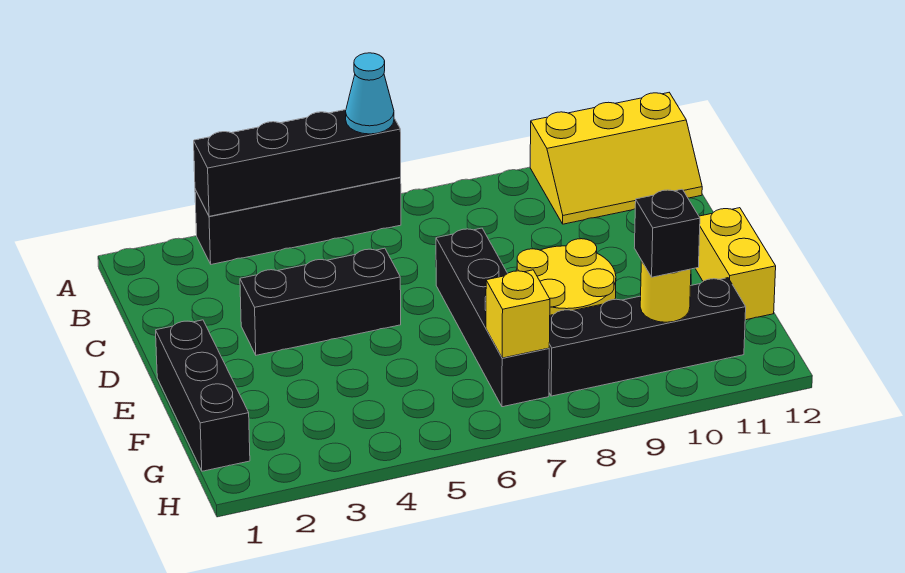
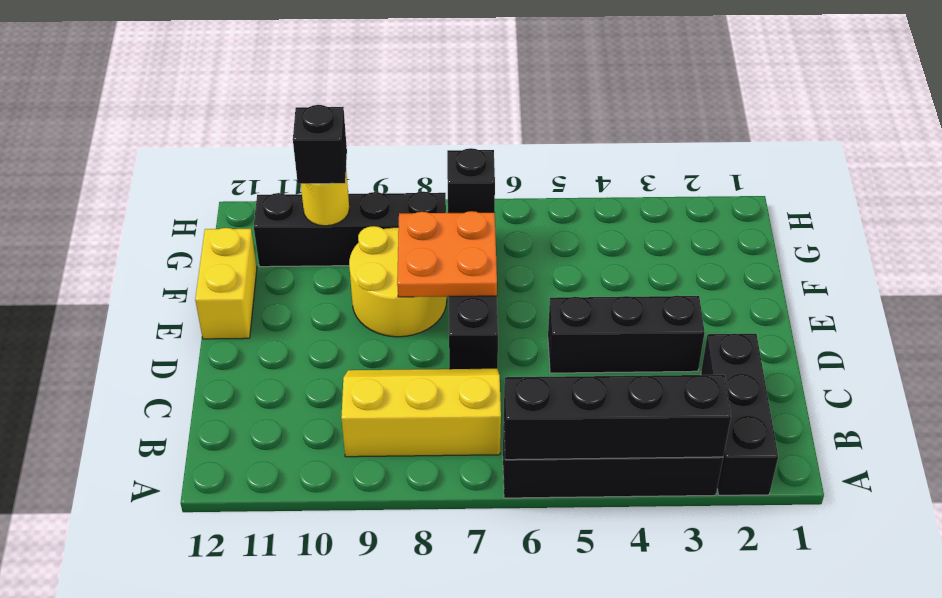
cyan 1x1 cone [346,53,394,134] -> none
yellow 2x3 slope [530,93,702,224] -> yellow 2x3 slope moved to [341,369,501,457]
black 1x3 brick [156,320,250,471] -> black 1x3 brick moved to [701,334,778,495]
none -> orange 2x2 plate [397,211,497,297]
yellow 1x1 brick [486,270,550,358] -> black 1x1 brick [447,148,495,213]

